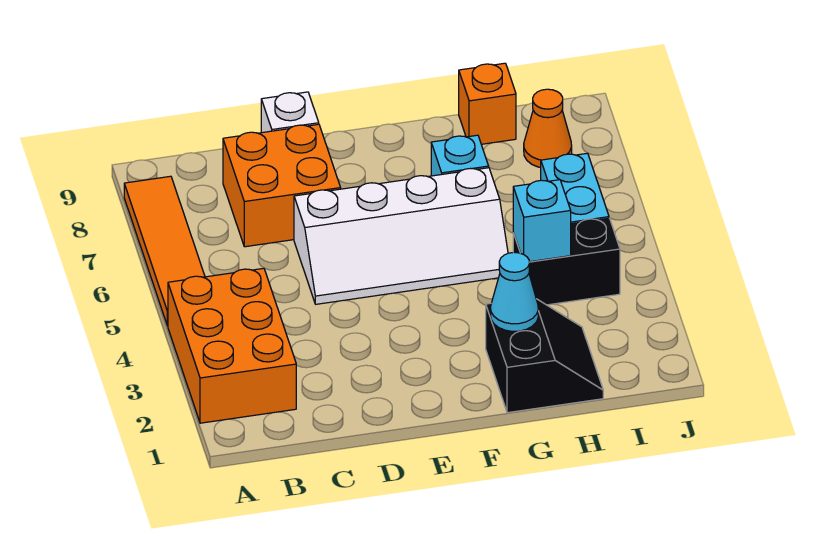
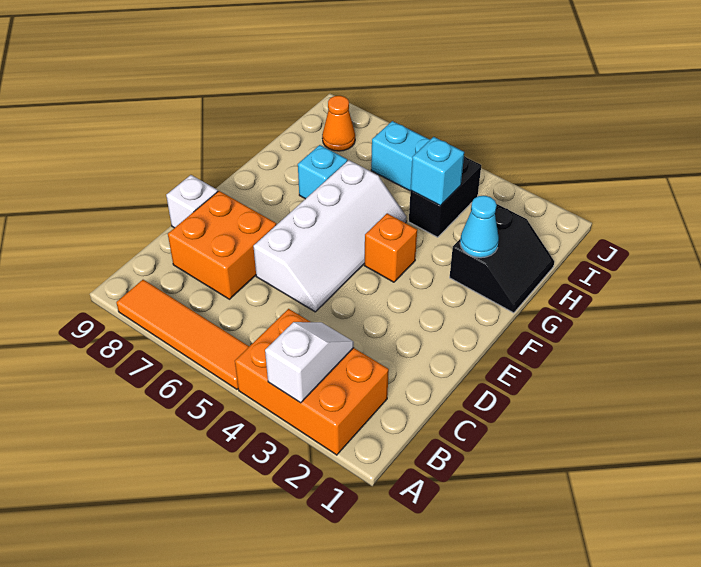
none -> white 1x2 slope [265,322,354,403]
black 2x2 slope [486,299,603,413] -> black 2x2 slope turned to [450,204,554,313]
orange 1x1 brick [459,63,516,144] -> orange 1x1 brick moved to [364,213,417,282]

